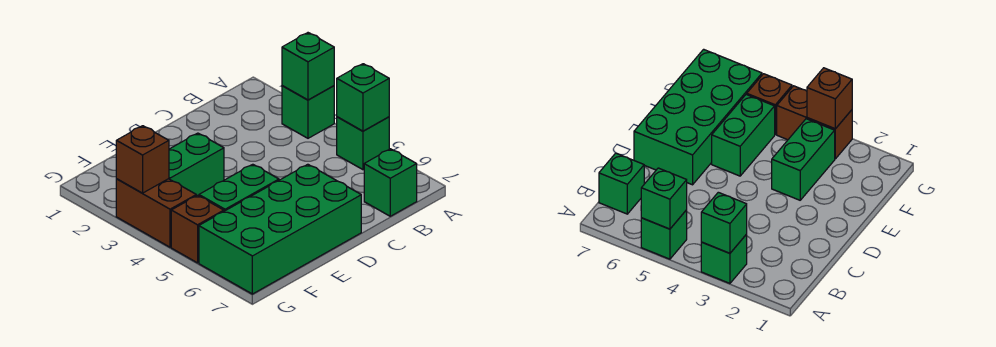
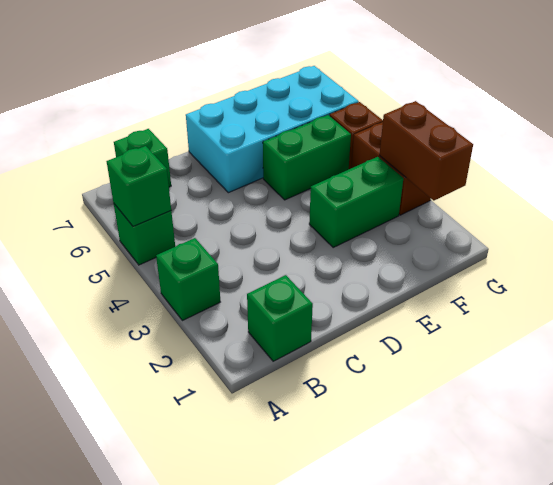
green 1x1 brick [282,33,334,100] -> green 1x1 brick moved to [247,275,313,361]
green 2x4 brick [199,164,361,294] -> cyan 2x4 brick [186,66,359,193]
brown 1x1 brick [116,126,169,193] -> brown 1x2 brick [380,101,473,201]

